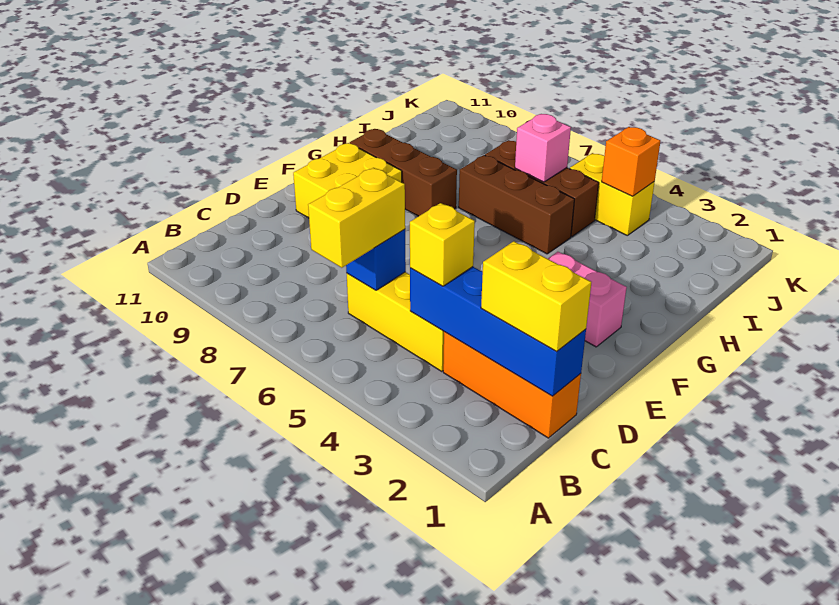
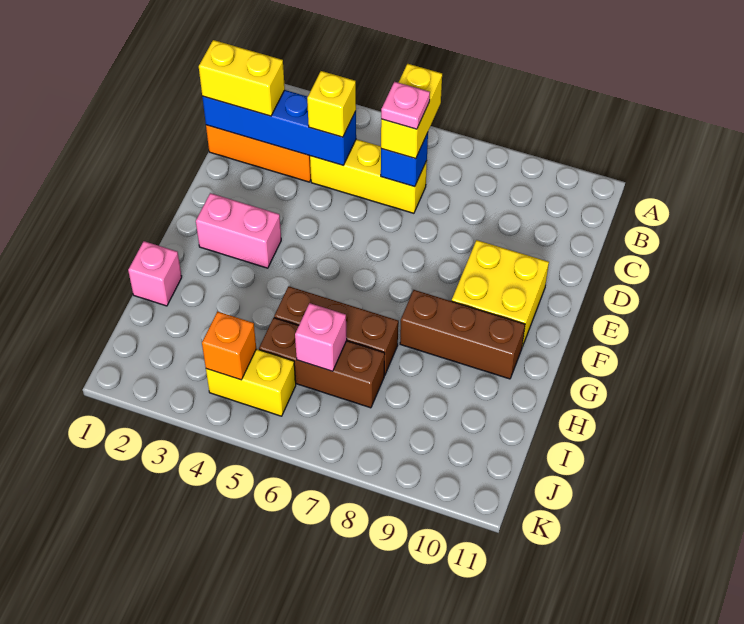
none -> pink 1x1 plate [381,82,430,129]
none -> pink 1x1 brick [128,241,182,306]

